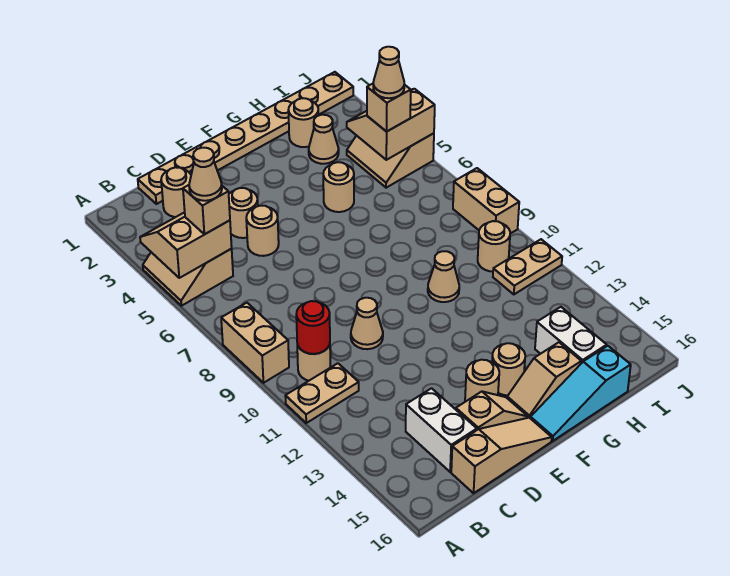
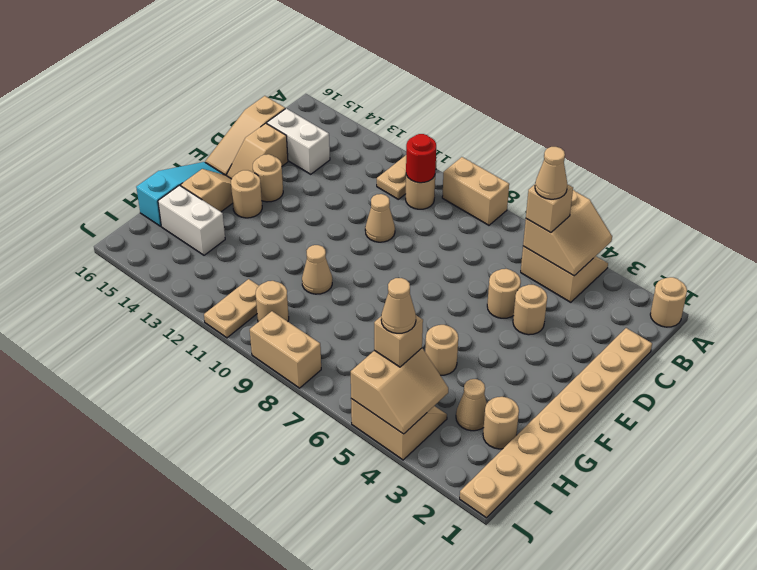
tan 1x1 round brick [161,167,191,217] -> tan 1x1 round brick moved to [650,277,687,327]

